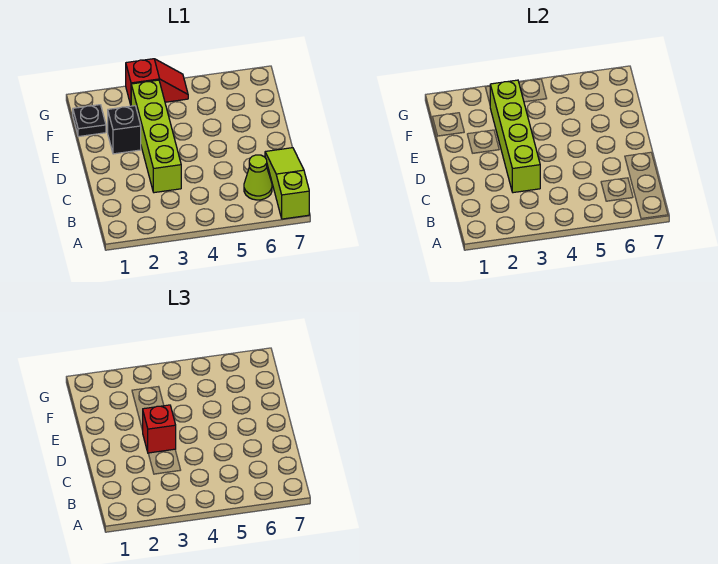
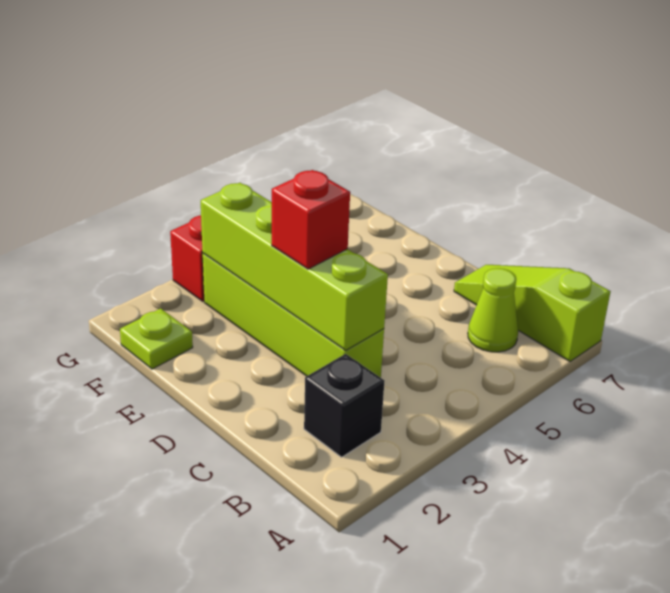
black 1x1 brick [108,106,141,154] -> black 1x1 brick moved to [304,354,384,457]
black 1x1 plate [73,105,106,137] -> lime 1x1 plate [120,308,193,369]

